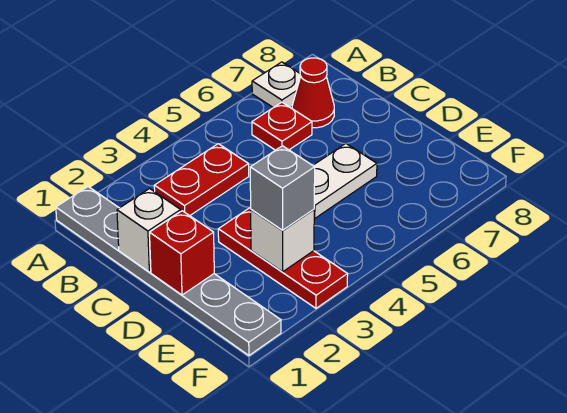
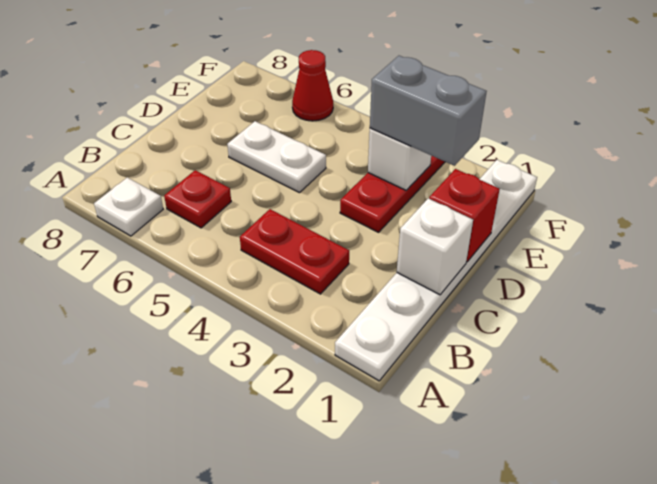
grey 1x6 plate [56,187,281,355] -> white 1x6 plate [335,160,537,381]
red 1x1 cone [292,58,334,128] -> red 1x1 cone moved to [292,50,333,121]
grey 1x1 brick [250,146,315,230] -> grey 1x2 brick [370,56,487,166]

